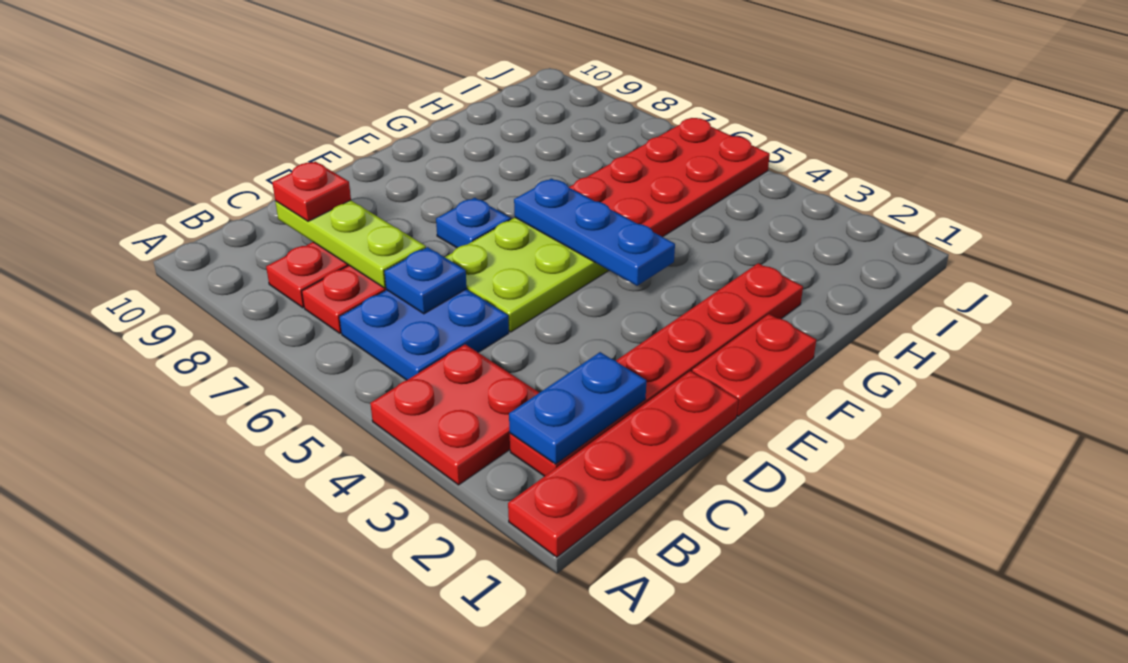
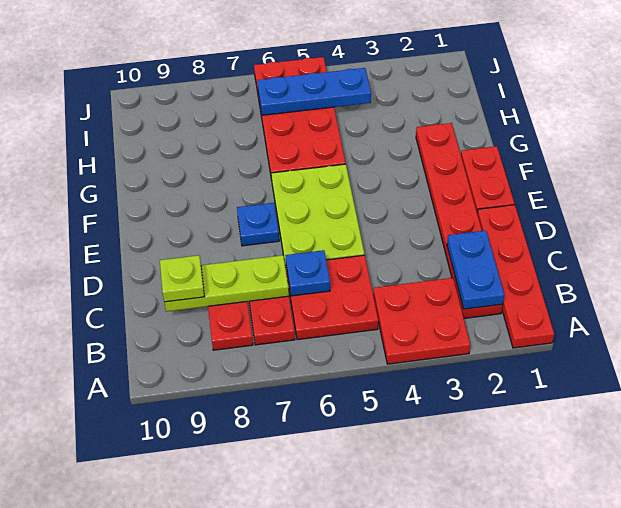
blue 2x2 plate [339,289,509,380] -> red 2x2 plate [286,255,378,340]
red 1x1 plate [272,162,351,221] -> lime 1x1 plate [160,255,204,302]
blue 1x3 plate [514,179,675,286] -> blue 1x3 plate moved to [257,68,371,115]

